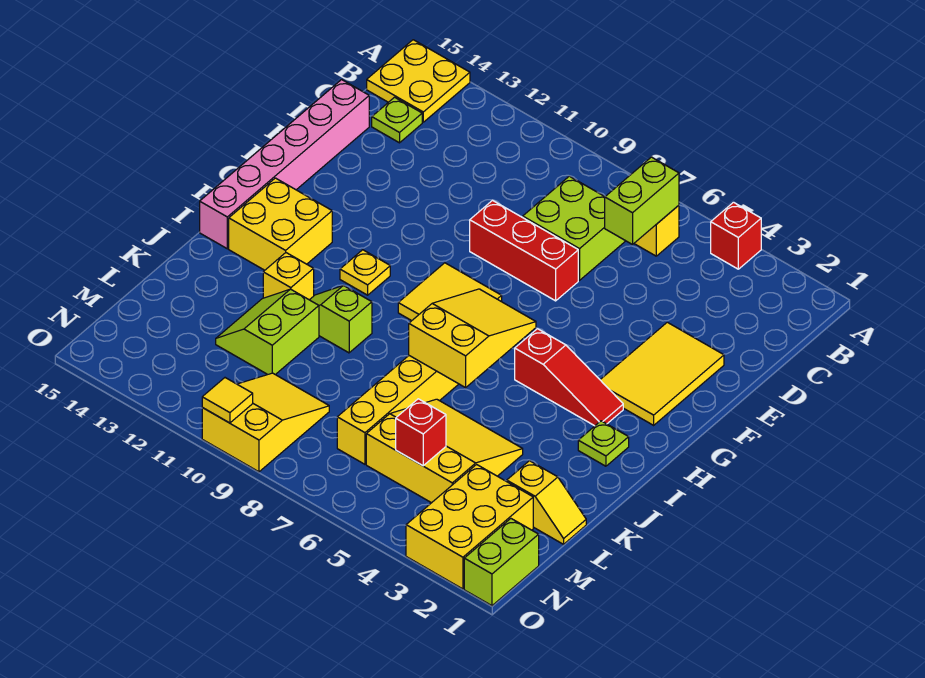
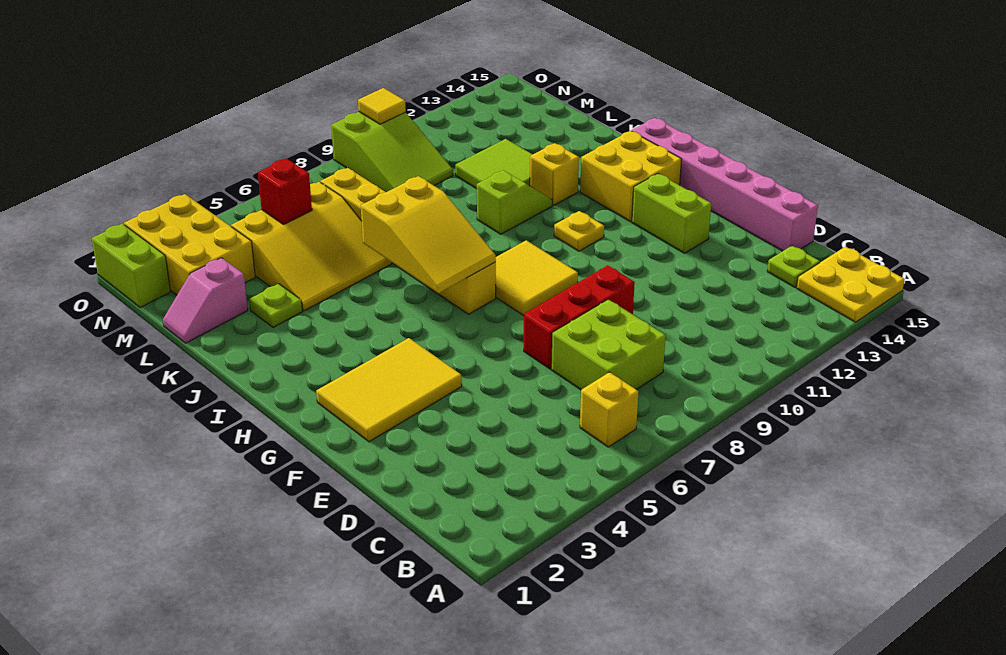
red 1x1 brick [711,202,761,269] -> none
lime 1x2 brick [605,157,679,245] -> lime 1x2 brick moved to [632,174,711,253]
yellow 2x3 tile [600,322,724,425] -> yellow 2x3 tile turned to [316,338,462,442]
red 1x3 slope [515,329,623,426] -> none
lime 1x1 plate [578,421,629,466] -> lime 1x1 plate moved to [249,284,302,327]
lime 2x2 slope [216,289,319,375] -> lime 2x2 tile [455,139,533,189]
yellow 1x2 slope [507,461,586,544] -> pink 1x2 slope [163,258,248,343]
yellow 2x3 slope [202,373,329,472] -> lime 2x3 slope [331,112,453,192]

